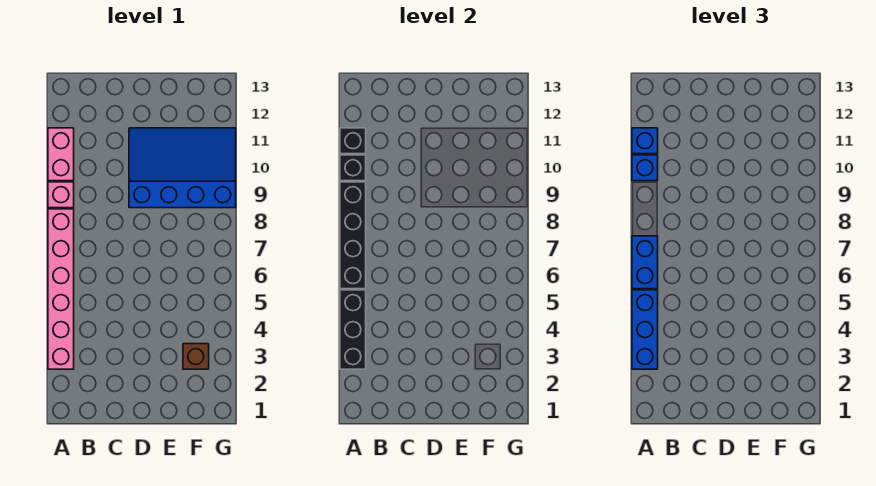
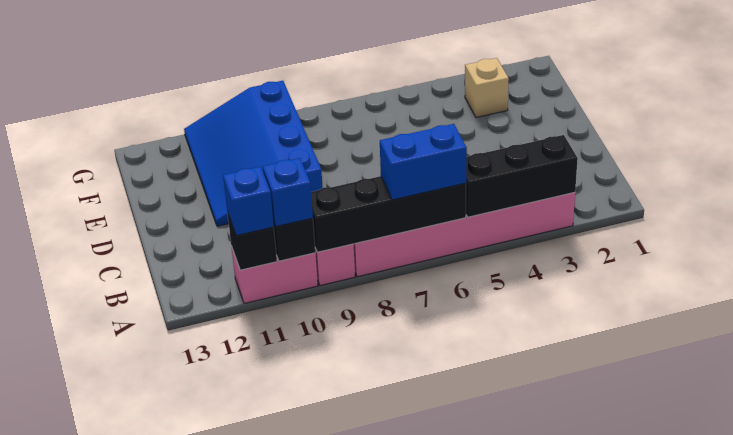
blue 1x3 brick [632,290,658,369] -> none
brown 1x1 brick [183,344,209,369] -> tan 1x1 brick [465,58,509,118]

